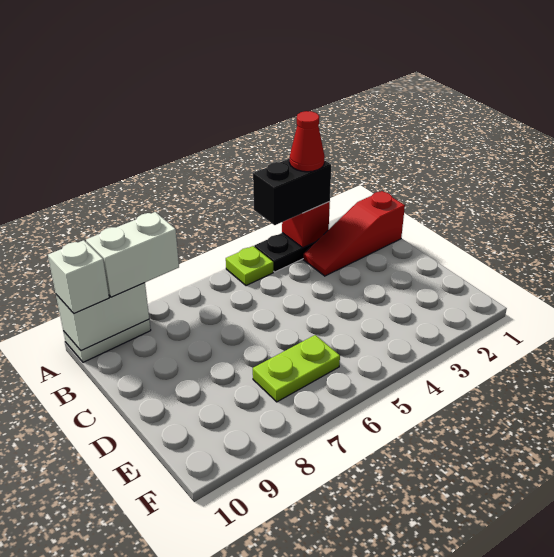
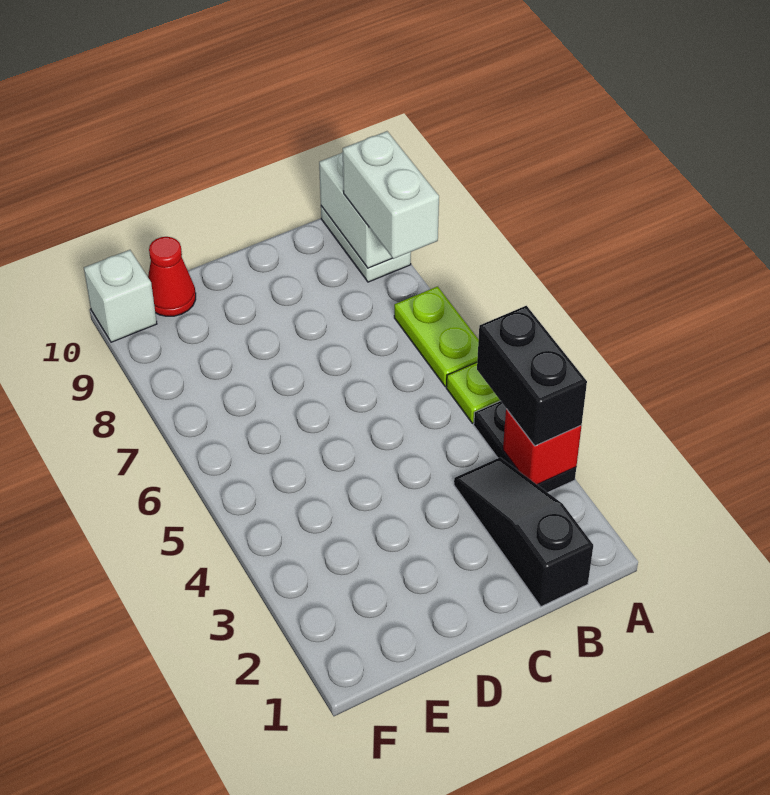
red 1x1 cone [289,111,325,172] -> red 1x1 cone moved to [148,237,196,316]
white 1x1 brick [48,240,109,314] -> white 1x1 brick moved to [84,250,157,342]
red 1x3 slope [303,191,405,276] -> black 1x3 slope [454,457,593,607]
lime 1x2 plate [253,335,340,402] -> lime 1x2 plate moved to [394,286,479,387]

